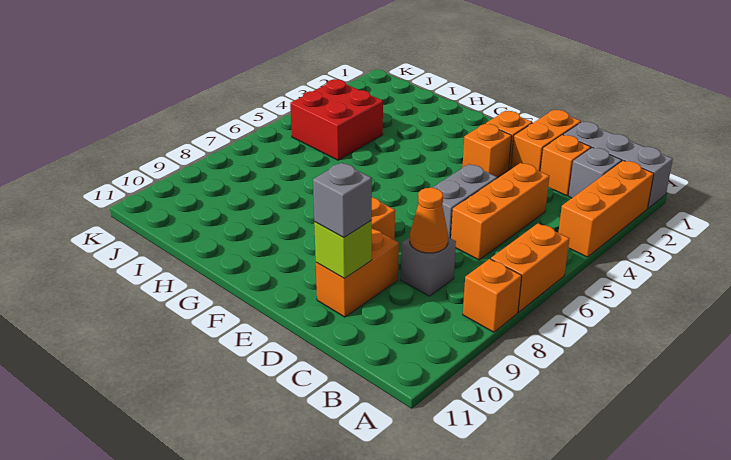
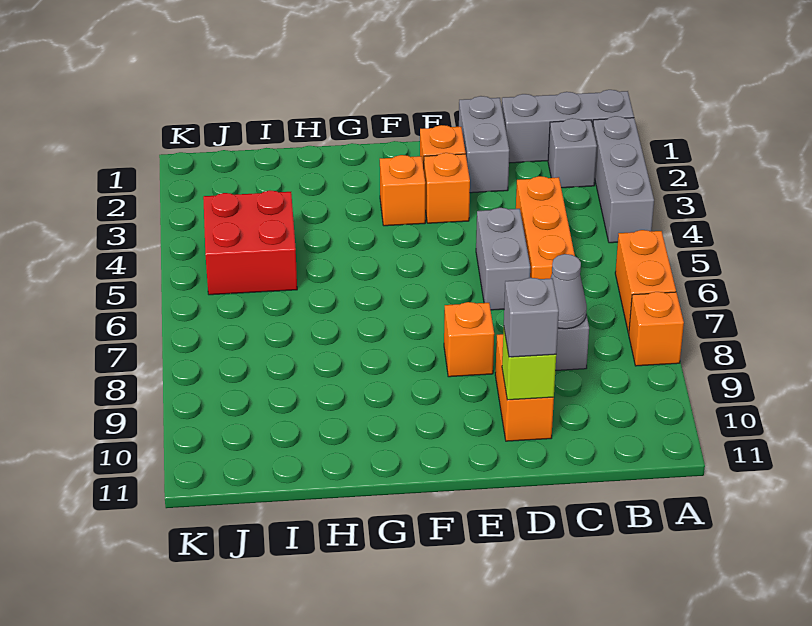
orange 1x3 brick [558,161,654,257] -> grey 1x3 brick [593,116,654,243]
orange 1x1 brick [540,135,591,196] -> orange 1x1 brick moved to [380,155,425,226]
orange 1x1 cone [410,188,448,253] -> grey 1x1 cone [550,254,587,329]
orange 1x2 brick [511,110,581,171] -> grey 1x2 brick [459,96,509,193]

